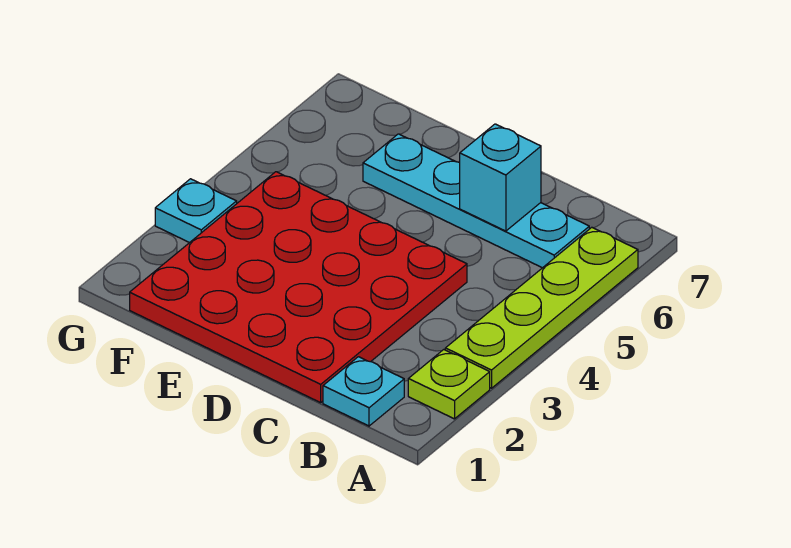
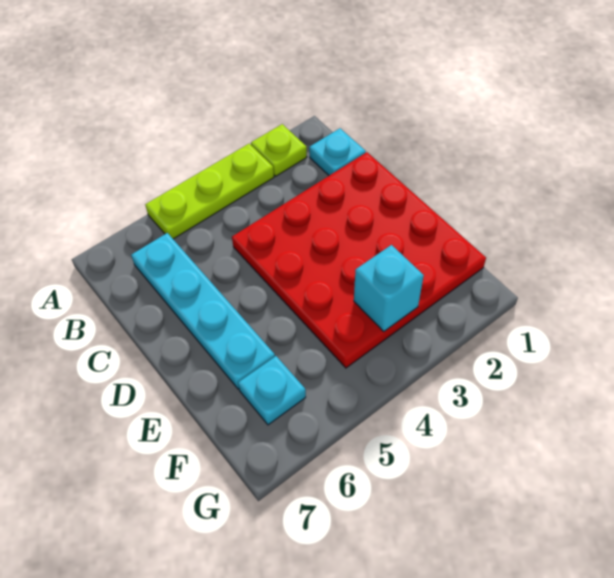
lime 1x4 plate [445,227,638,388] -> lime 1x3 plate [145,144,274,239]
cyan 1x1 brick [460,124,541,231] -> cyan 1x1 brick moved to [354,245,424,332]
cyan 1x1 plate [155,179,237,243] -> cyan 1x1 plate moved to [238,356,306,425]

